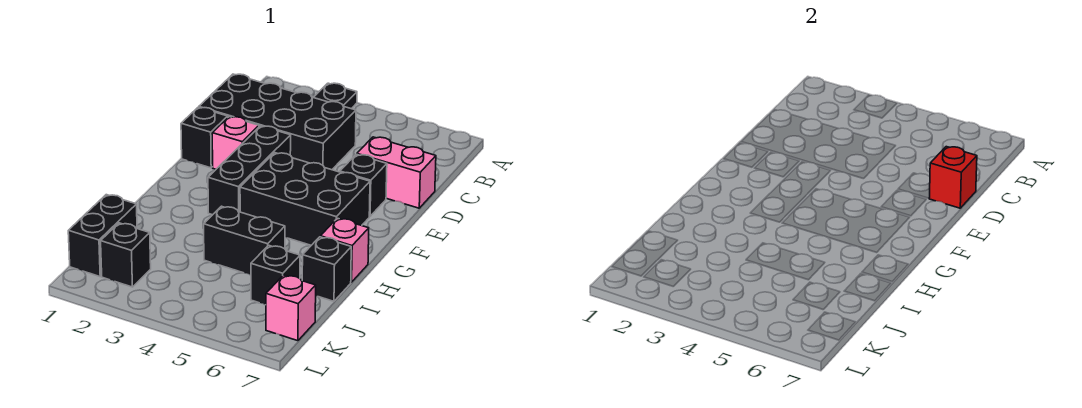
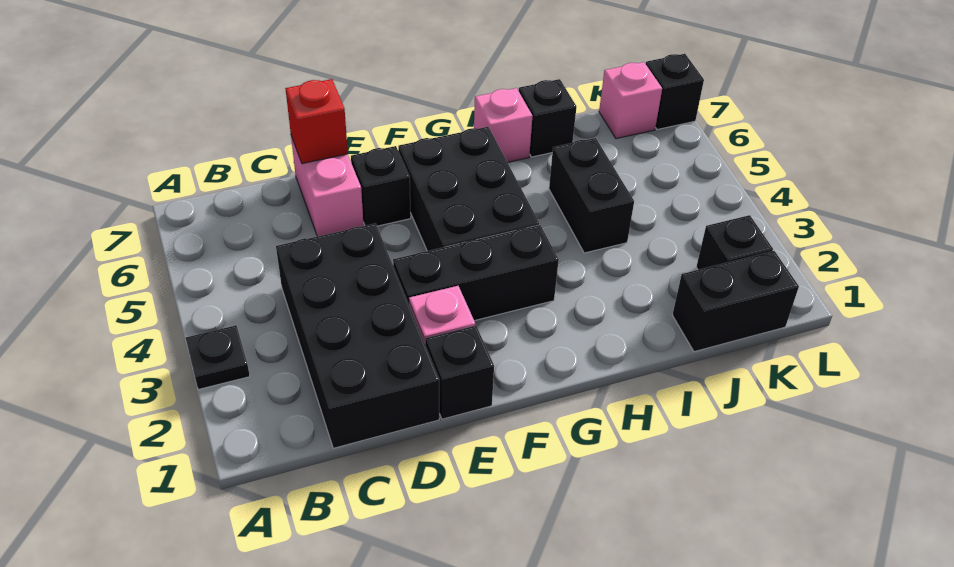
black 1x1 brick [251,245,300,305] -> black 1x1 brick moved to [646,54,704,130]

